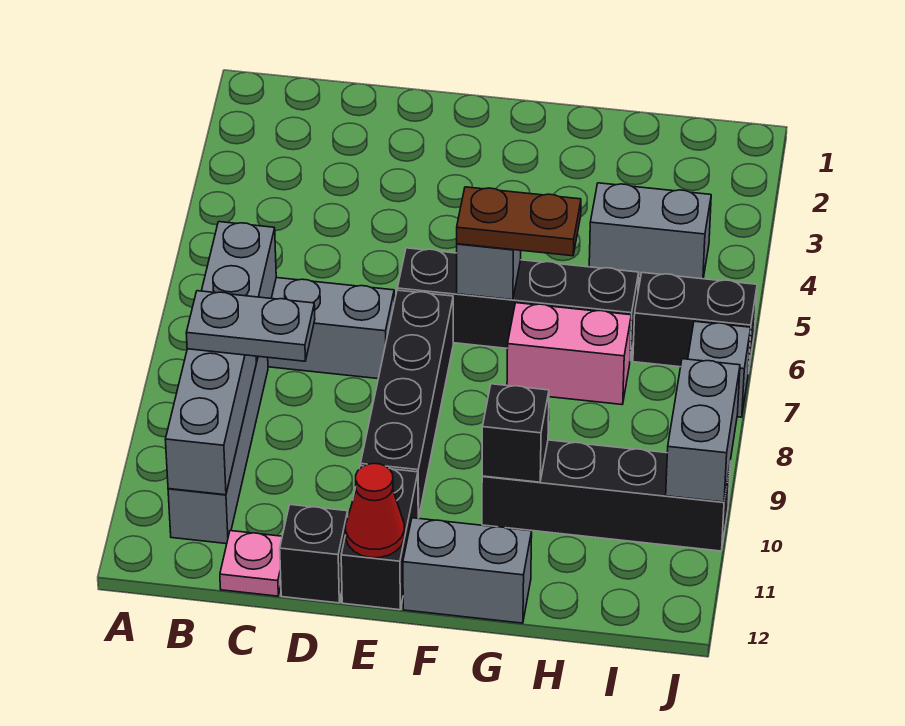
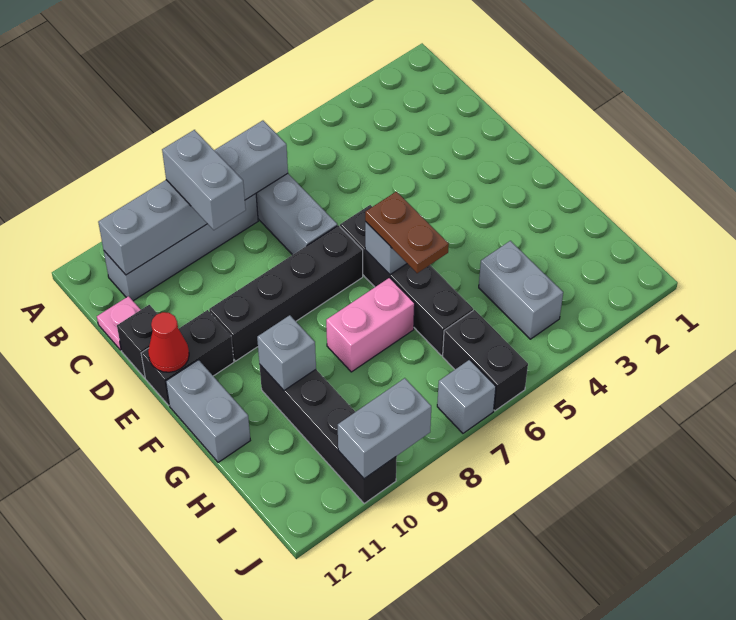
grey 1x2 plate [186,291,315,361] -> grey 1x2 brick [162,130,246,230]
pink 1x2 brick [507,303,631,405] -> pink 1x2 brick turned to [326,278,415,372]
black 1x1 brick [482,384,549,482] -> grey 1x1 brick [257,315,316,390]

